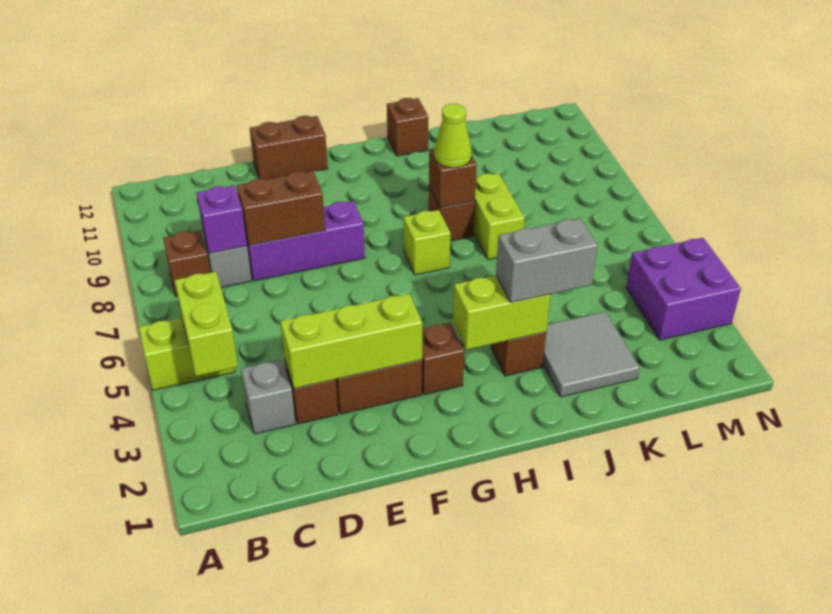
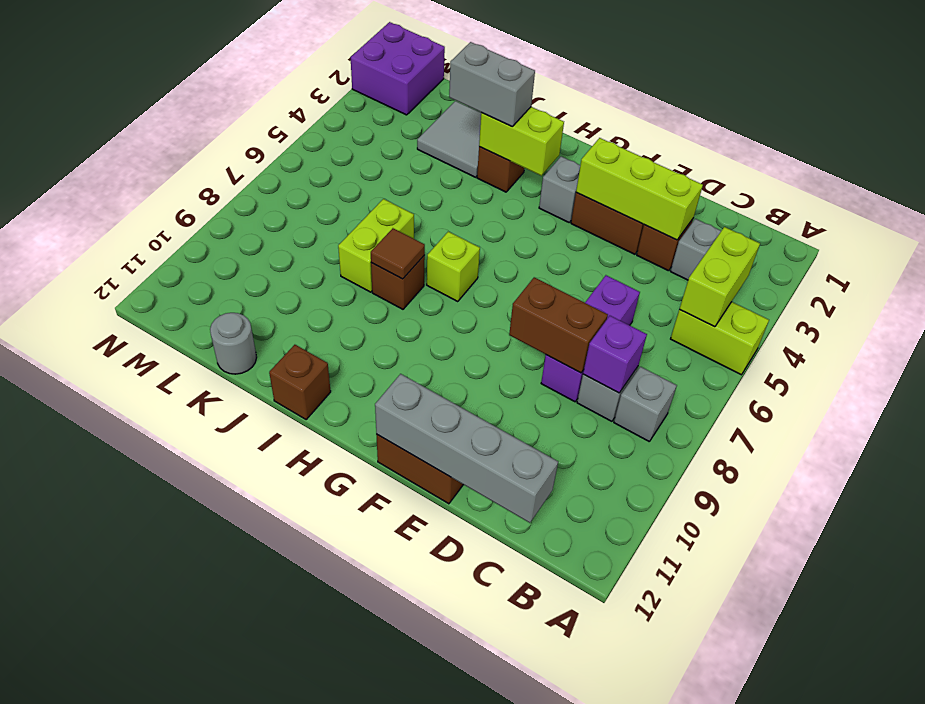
brown 1x1 brick [163,230,210,297] -> grey 1x1 brick [614,367,677,442]
none -> grey 1x4 brick [375,374,558,523]
purple 1x3 brick [246,201,365,281] -> purple 1x3 brick turned to [541,275,640,402]
brown 1x1 brick [422,322,464,395] -> grey 1x1 brick [539,156,580,222]
brown 1x1 brick [429,149,477,208] -> brown 1x1 tile [371,228,425,279]
lime 1x1 cone [434,104,472,168] -> none
none -> grey 1x1 round brick [210,313,257,374]
purple 2x2 brick [626,238,741,340] -> purple 2x2 brick moved to [350,22,445,115]

